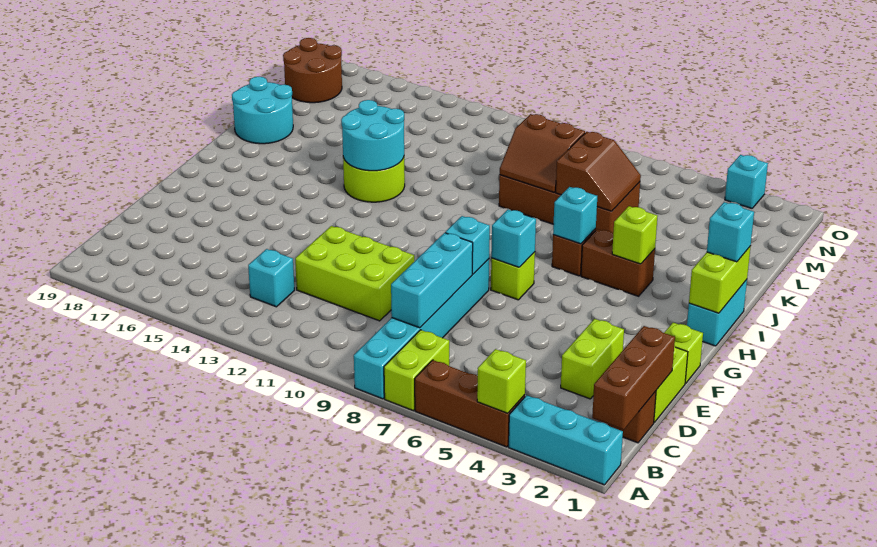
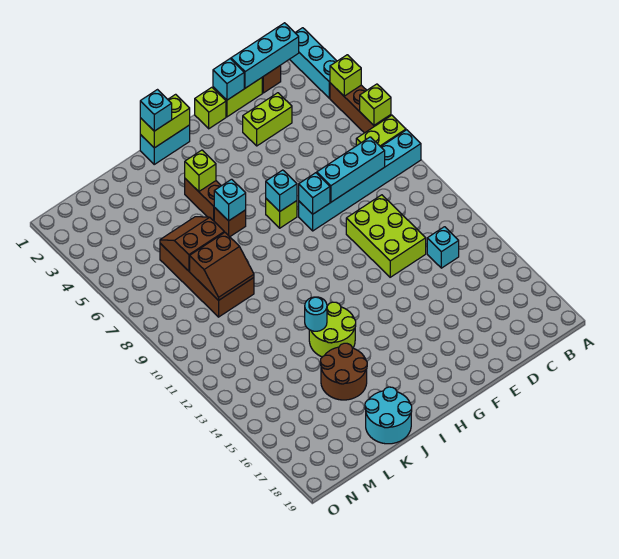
none -> lime 1x1 brick [360,84,391,125]
brown 1x3 brick [592,326,675,430] -> cyan 1x3 brick [231,23,299,88]
cyan 2x2 round brick [341,100,404,171] -> cyan 1x1 round brick [305,297,327,331]
brown 2x2 slope [499,114,585,192] -> brown 2x2 slope turned to [190,232,254,300]
brown 2x2 round brick [283,38,342,103] -> brown 2x2 round brick moved to [320,343,367,400]
cyan 1x1 brick [725,155,768,208] -> cyan 1x1 brick moved to [213,59,244,100]

